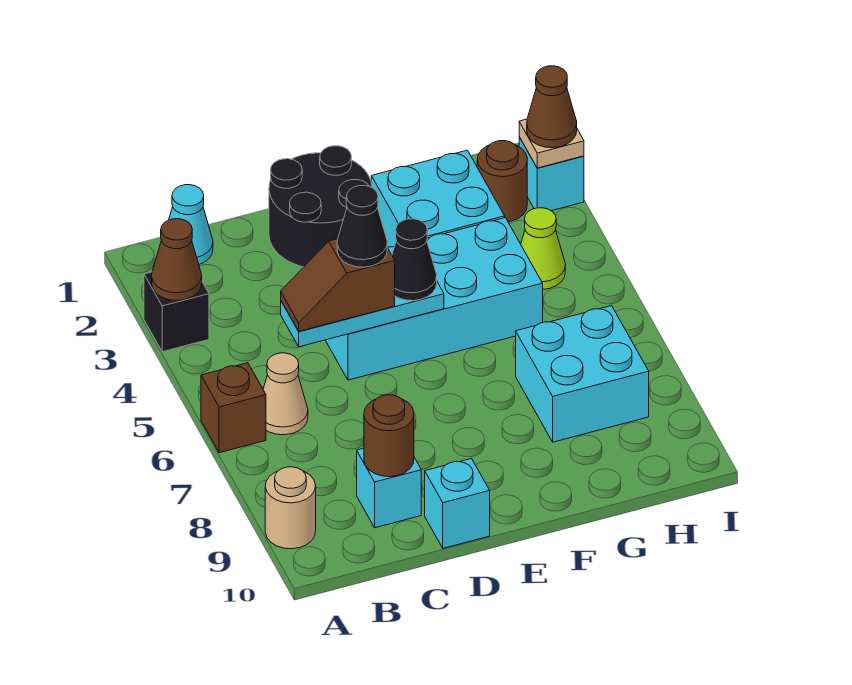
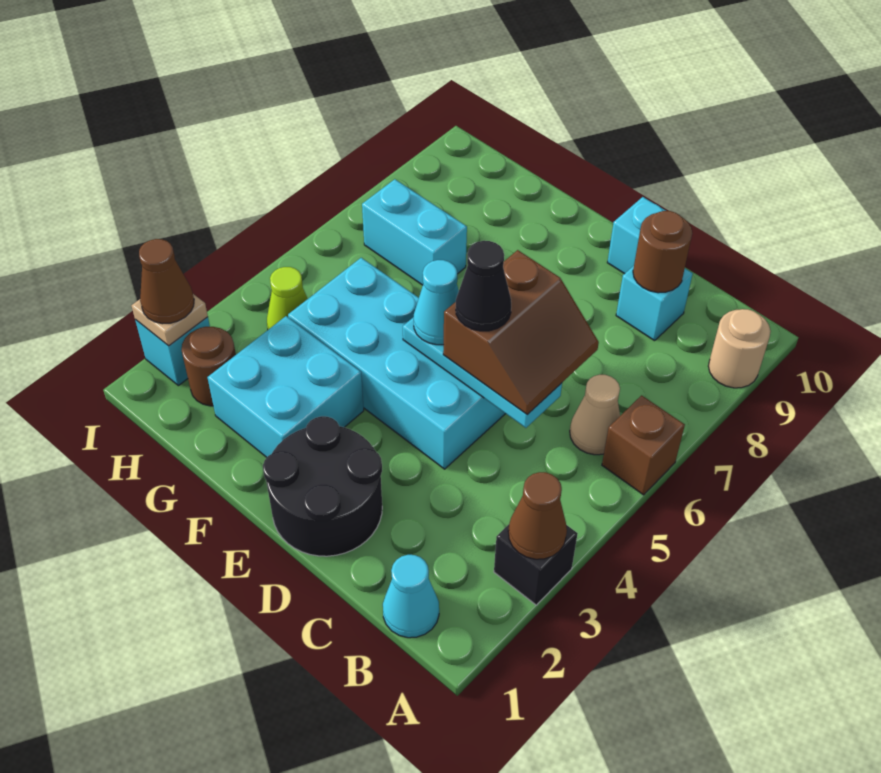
brown 1x2 slope [281,239,395,331] -> brown 2x2 slope [443,250,599,415]
black 1x1 cone [392,219,437,301] -> cyan 1x1 cone [414,260,459,345]
cyan 2x2 brick [516,306,649,442] -> cyan 1x2 brick [362,179,467,285]

